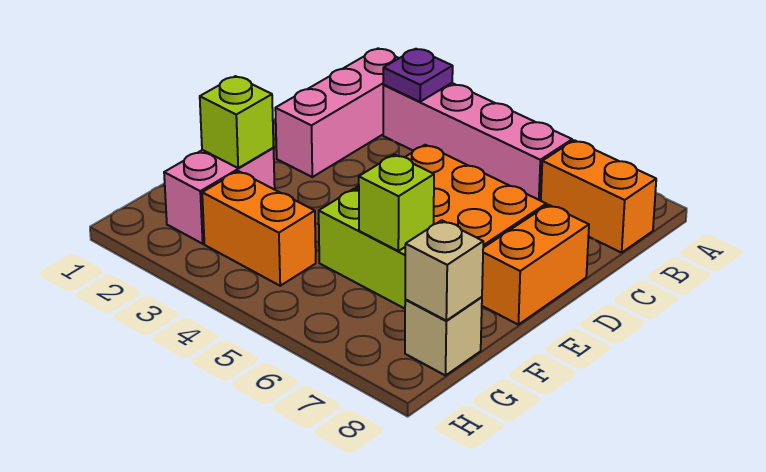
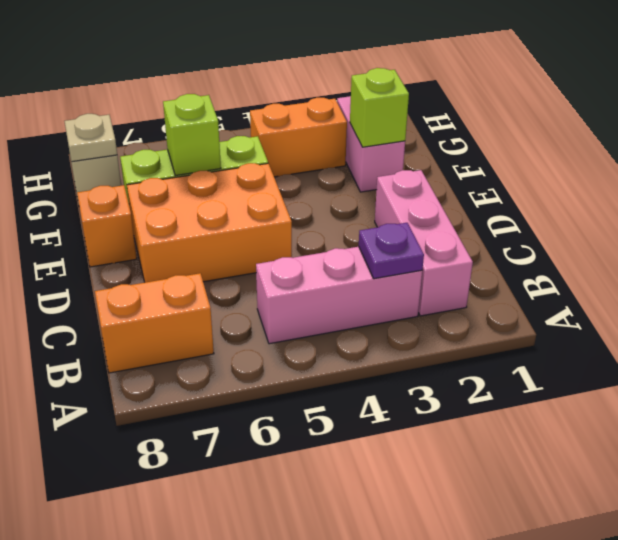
pink 1x4 brick [383,83,572,201] -> pink 1x3 brick [256,247,422,344]
orange 1x2 brick [482,205,589,325] -> orange 1x1 brick [77,185,137,267]
tan 1x1 brick [405,220,483,321] -> tan 1x1 plate [64,114,117,162]

